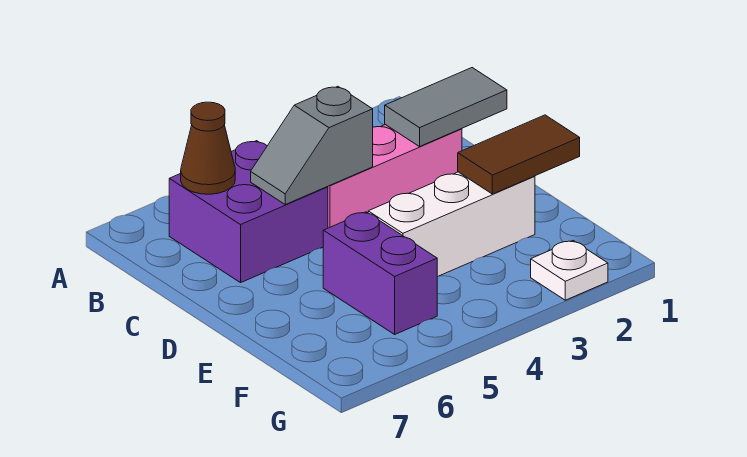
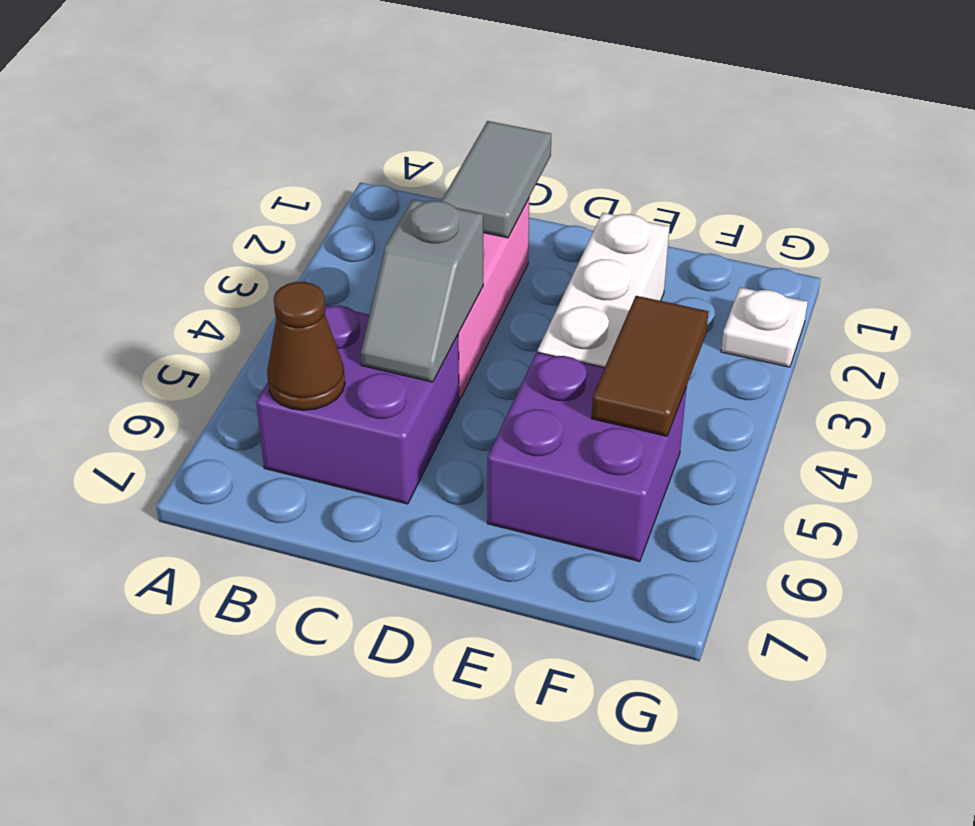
brown 1x2 tile [458,115,580,194] -> brown 1x2 tile moved to [591,296,709,436]
purple 1x2 brick [323,212,437,334] -> purple 2x2 brick [487,352,687,562]

